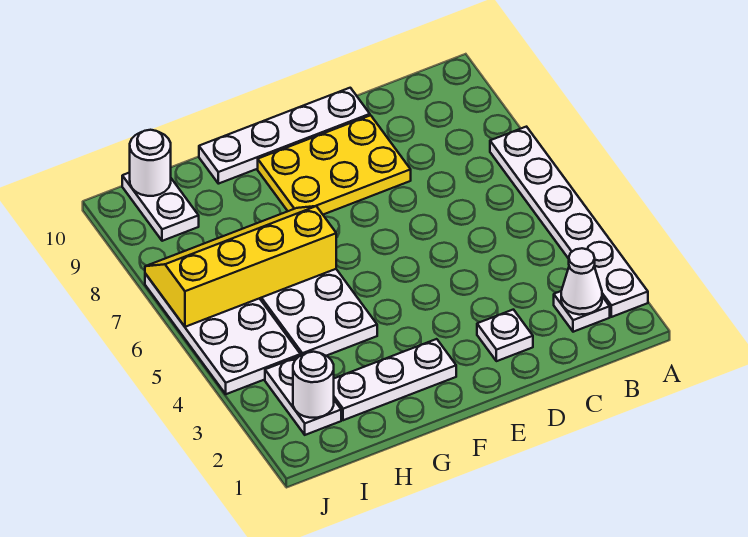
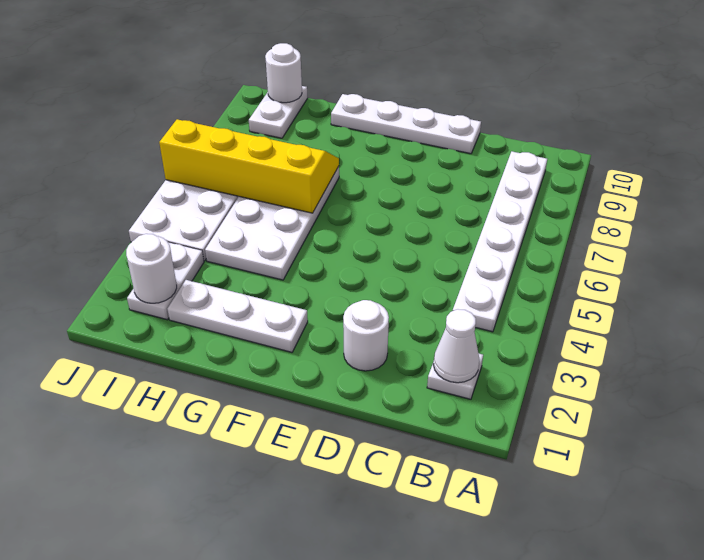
white 1x6 plate [490,127,648,317] -> white 1x6 plate moved to [453,151,547,332]
white 1x1 plate [477,310,533,361] -> white 1x1 round brick [343,300,389,371]
yellow 2x3 plate [258,115,411,215] -> none

